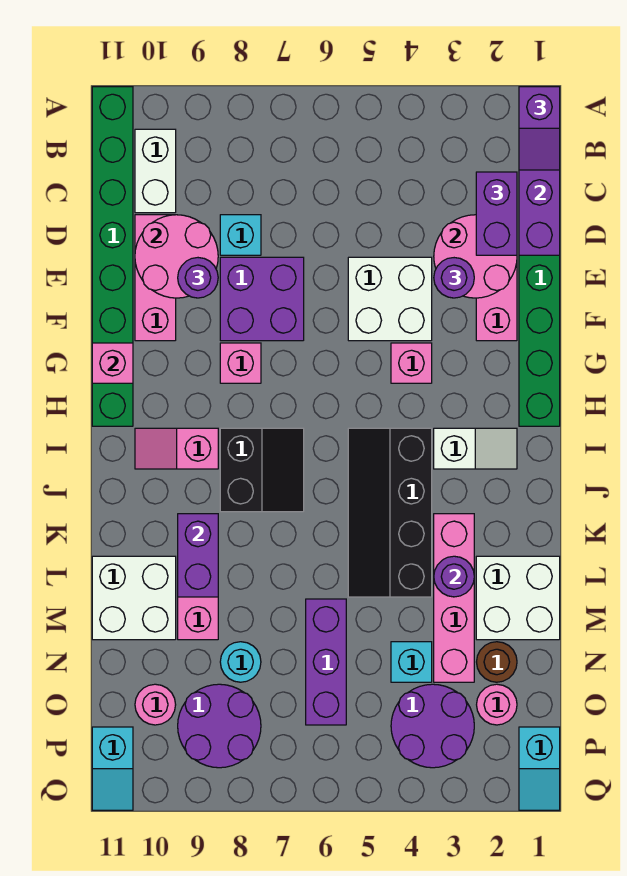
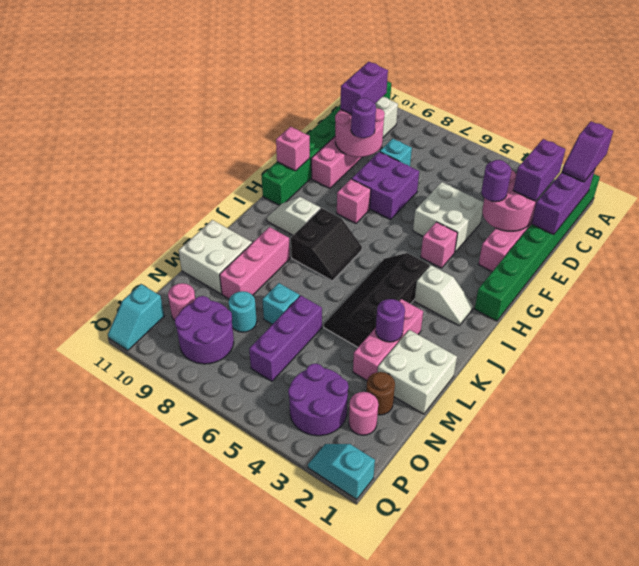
pink 1x2 slope [135,428,218,469] -> white 1x2 slope [267,197,320,235]
pink 1x4 brick [434,514,474,682] -> pink 1x3 brick [353,299,423,380]
purple 1x2 brick [178,514,218,597] -> purple 1x2 brick moved to [340,62,388,114]
cyan 1x1 brick [391,642,432,682] -> cyan 1x1 brick moved to [262,283,300,324]
cyan 1x2 slope [519,727,560,810] -> cyan 1x2 slope turned to [308,444,375,499]

